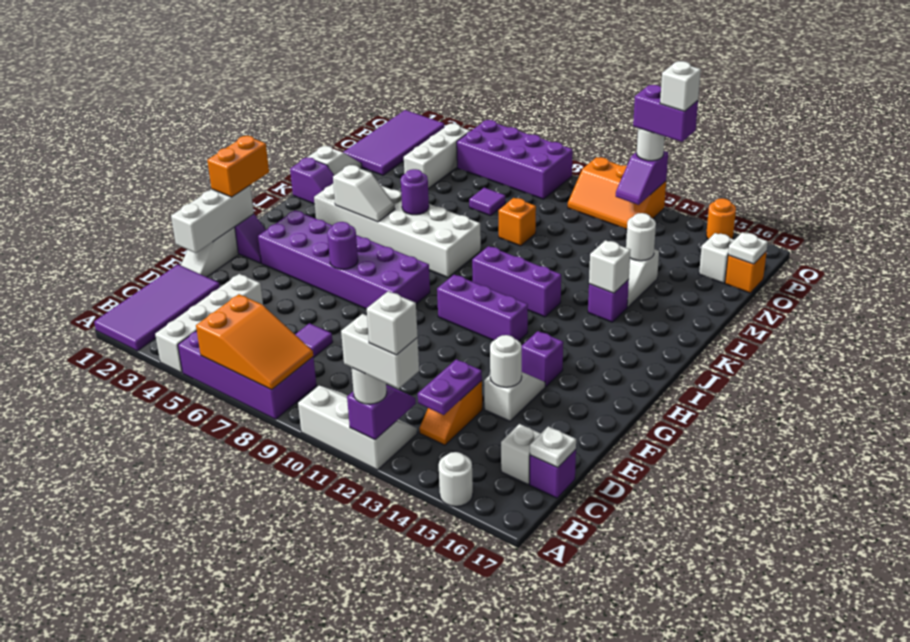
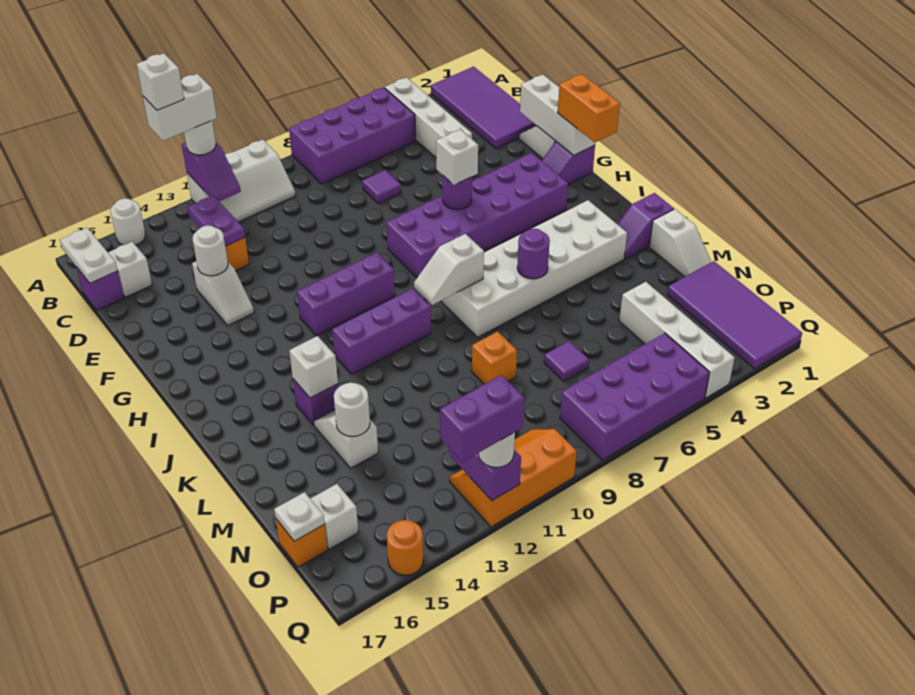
orange 2x3 slope [196,294,313,390] -> none
white 1x1 plate [530,426,576,468] -> white 1x2 plate [60,228,118,283]
purple 1x1 brick [522,331,563,386] -> none
white 1x2 slope [333,165,395,222] -> white 1x2 slope moved to [414,234,484,305]
white 1x3 brick [404,124,470,189] -> white 1x4 brick [619,282,734,398]
white 1x1 brick [660,61,701,111] -> white 1x1 brick moved to [436,129,478,185]

